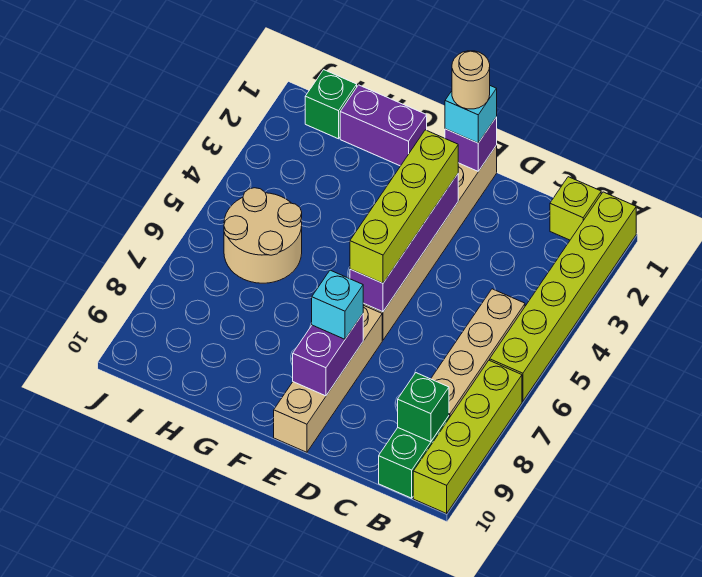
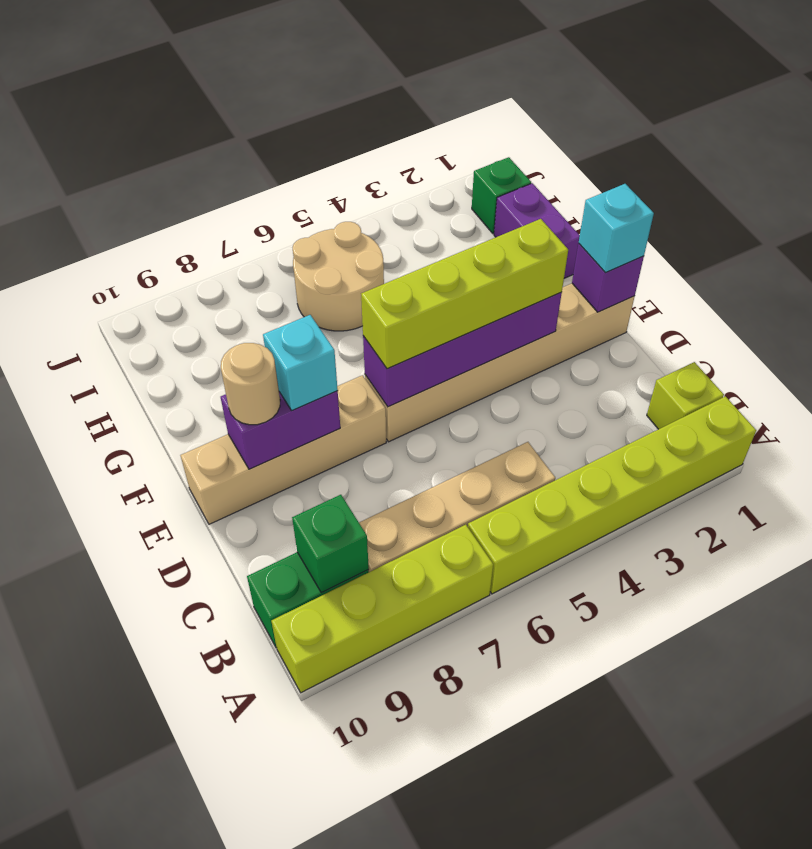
tan 1x1 round brick [452,51,490,109] -> tan 1x1 round brick moved to [221,343,280,425]

